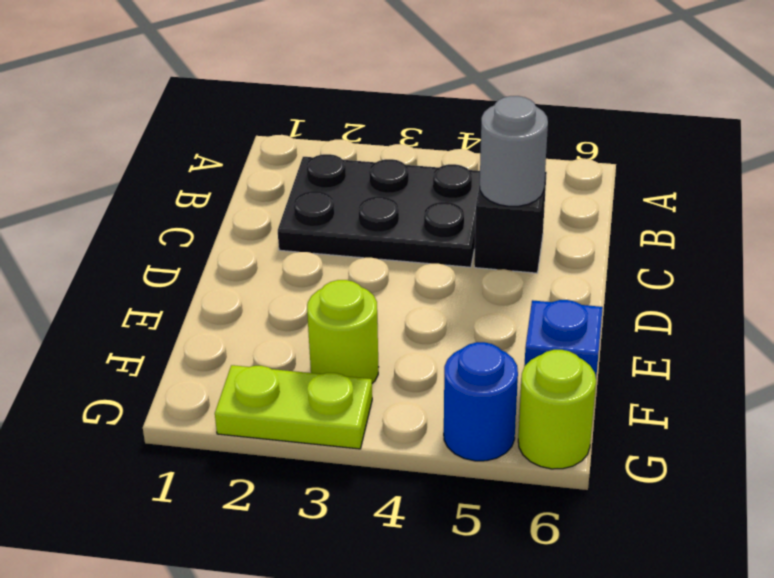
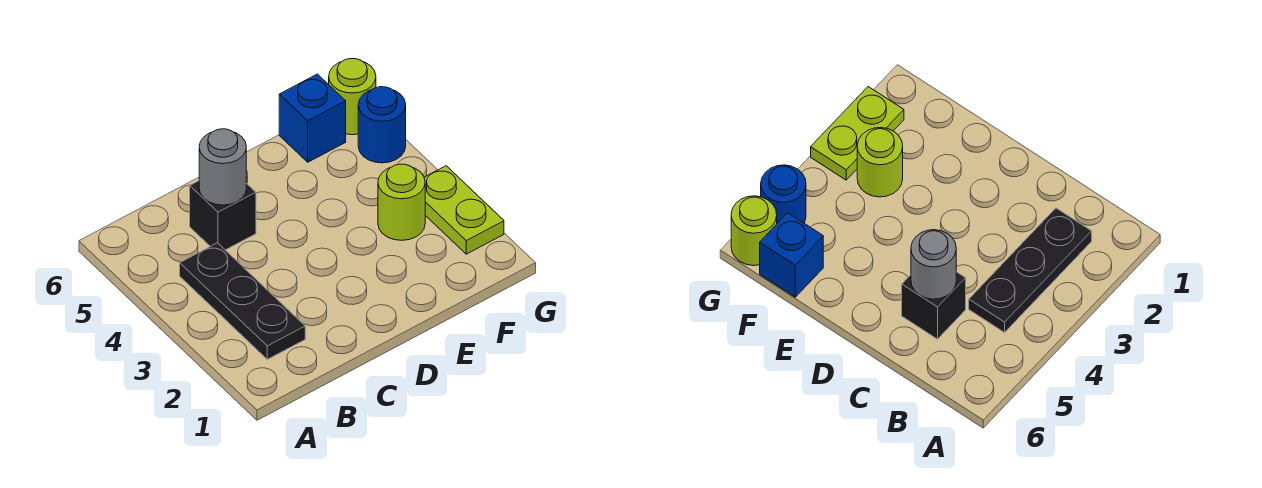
black 2x3 plate [278,154,480,267] -> black 1x3 plate [180,243,305,359]

